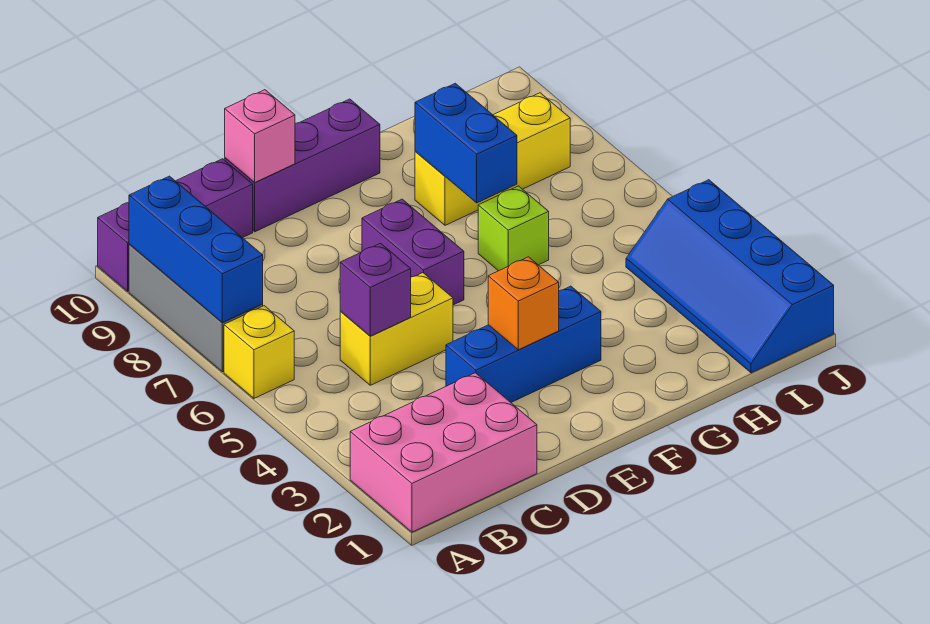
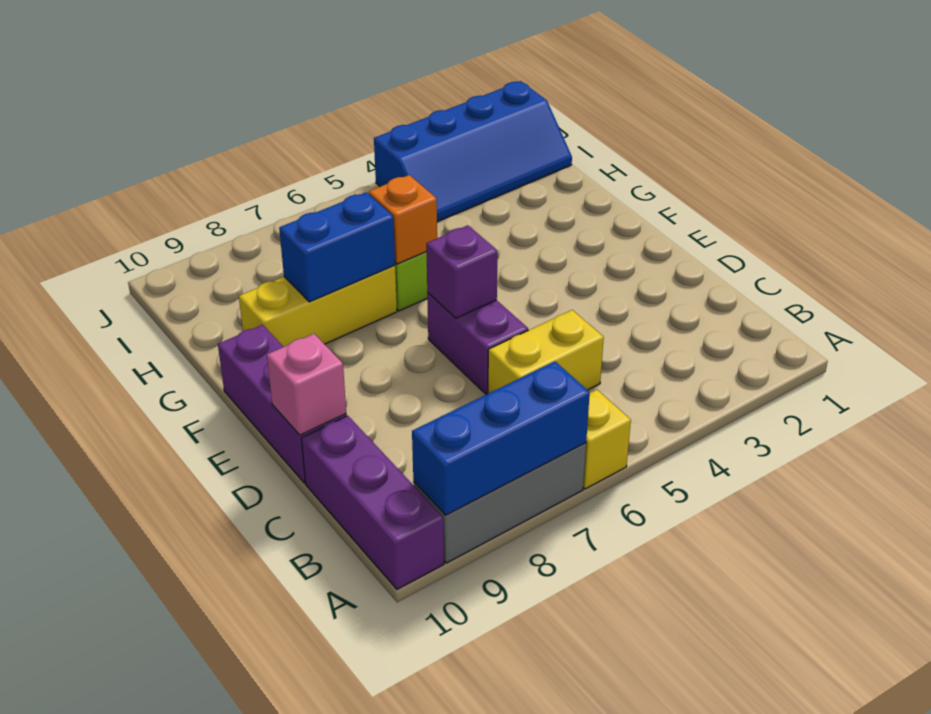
pink 2x3 brick [350,373,537,532] -> none
yellow 1x2 brick [340,273,453,385] -> yellow 1x2 brick turned to [488,310,604,394]
purple 1x1 brick [340,243,411,336] -> purple 1x1 brick moved to [426,225,498,318]
blue 1x3 brick [446,286,601,402] -> none
orange 1x1 brick [488,257,559,350] -> orange 1x1 brick moved to [369,175,437,264]
purple 1x2 brick [362,199,464,305] -> purple 1x2 brick turned to [427,293,528,394]
yellow 1x3 brick [415,93,570,225] -> yellow 1x3 brick turned to [239,265,397,347]

